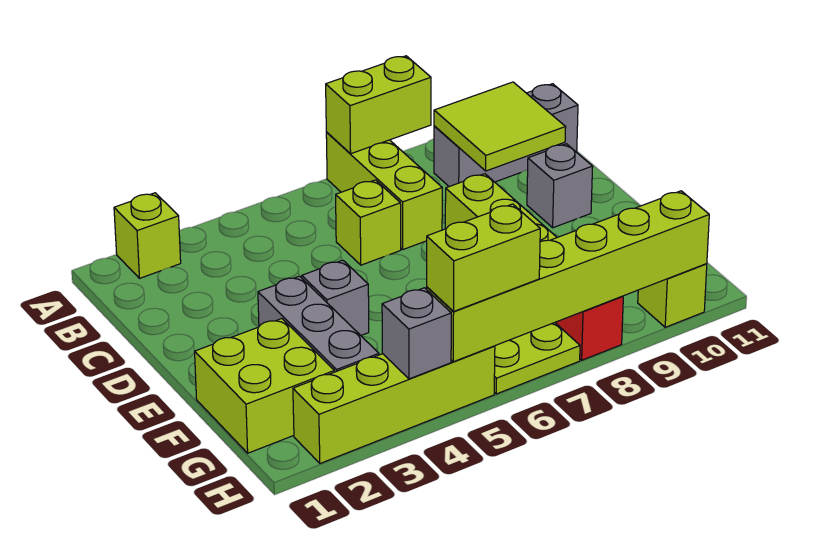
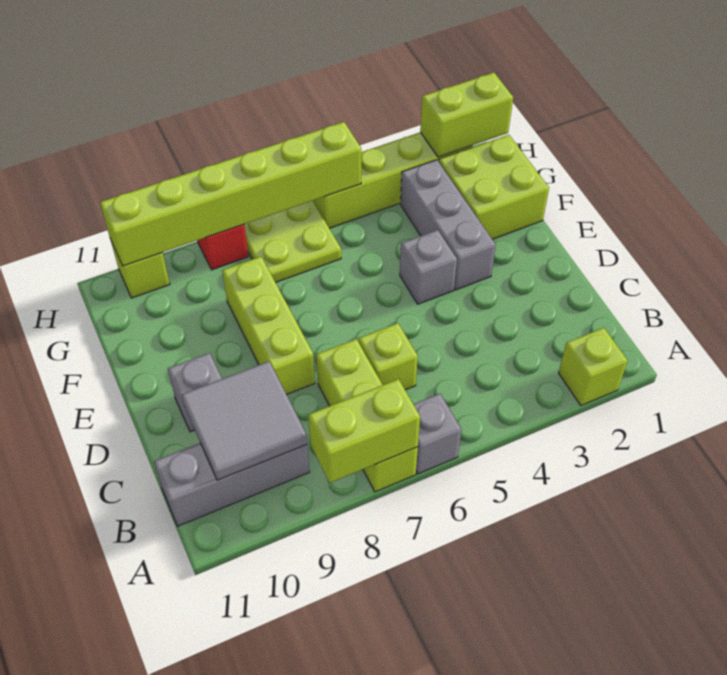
lime 2x2 tile [434,82,566,171] -> grey 2x2 tile [181,361,307,480]
grey 1x1 brick [382,288,451,379] -> grey 1x1 brick moved to [413,394,462,474]
lime 1x2 brick [427,204,540,311] -> lime 1x2 brick moved to [420,73,513,157]

